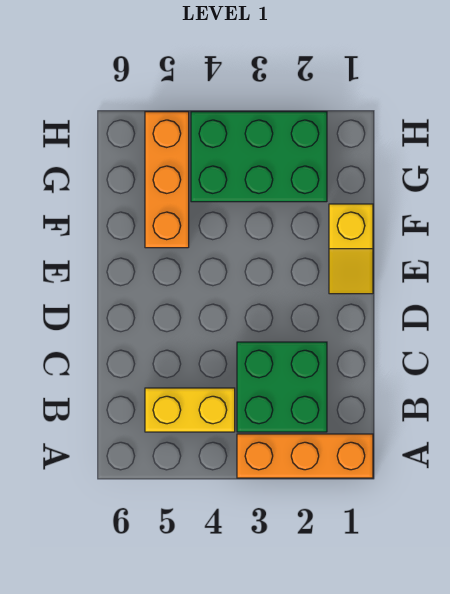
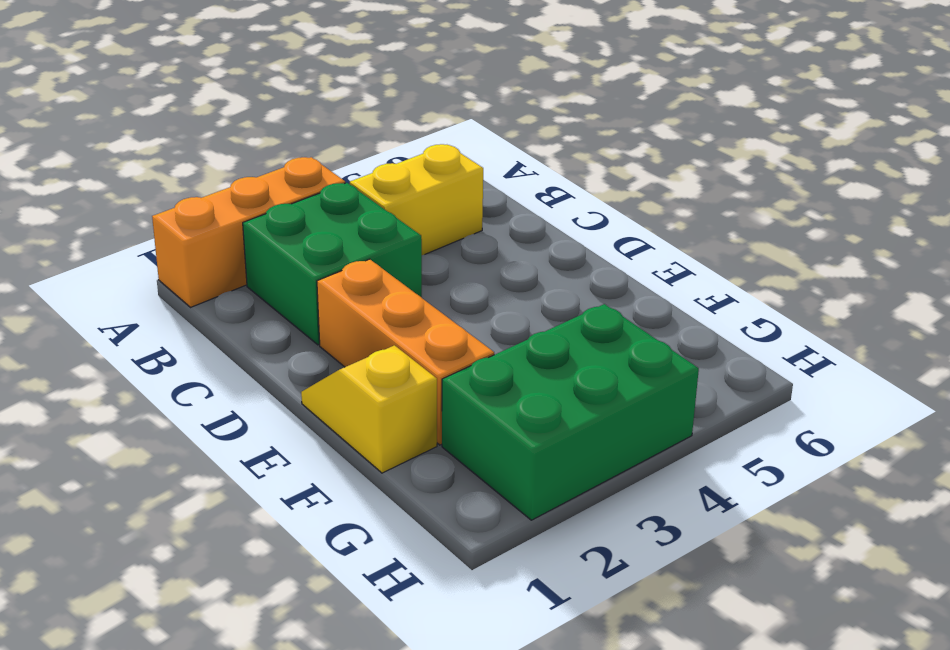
orange 1x3 brick [145,112,189,248] -> orange 1x3 brick moved to [317,259,494,445]

